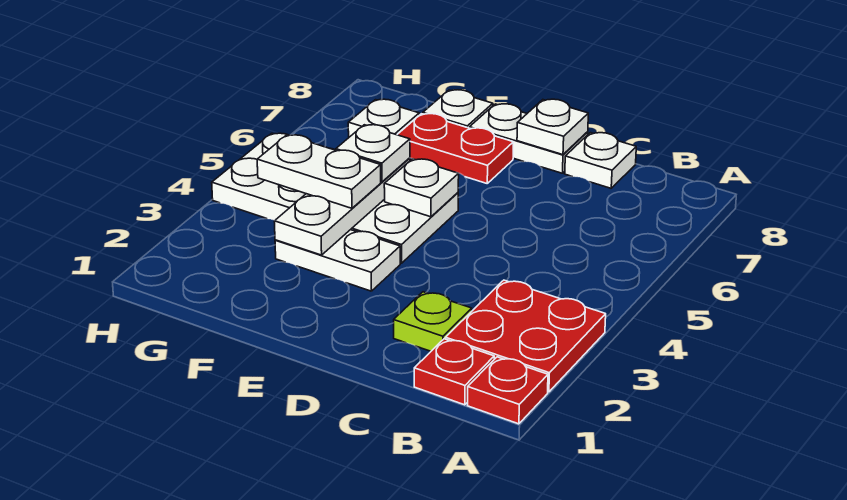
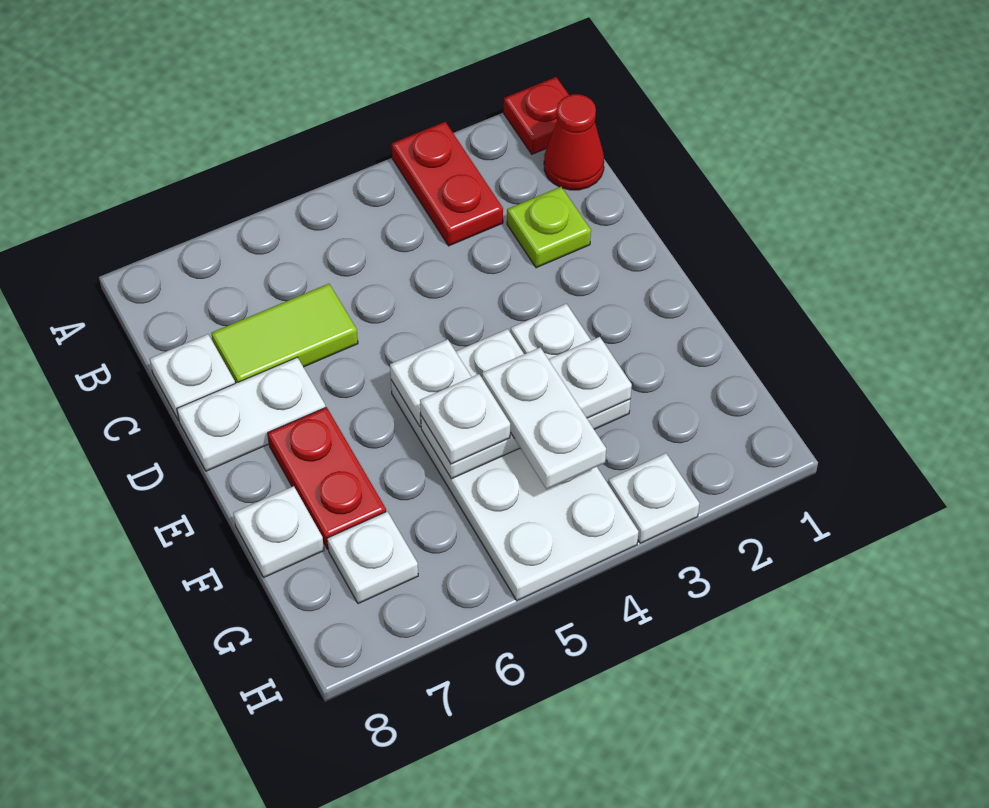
red 2x2 plate [445,280,606,392] -> red 1x2 plate [392,122,503,246]
red 1x1 plate [414,339,494,405] -> red 1x1 cone [544,94,604,190]
none -> lime 1x2 tile [211,284,358,383]
white 1x2 plate [470,104,588,173] -> white 1x2 plate turned to [177,357,326,471]
white 1x1 plate [517,99,588,155] -> white 1x1 plate moved to [608,453,700,543]

